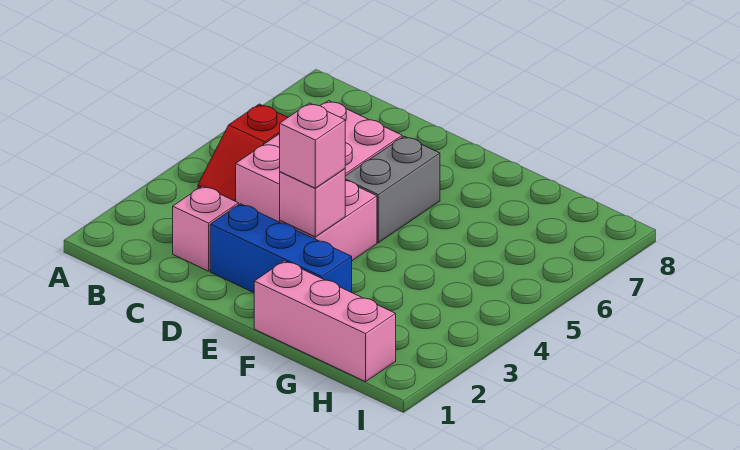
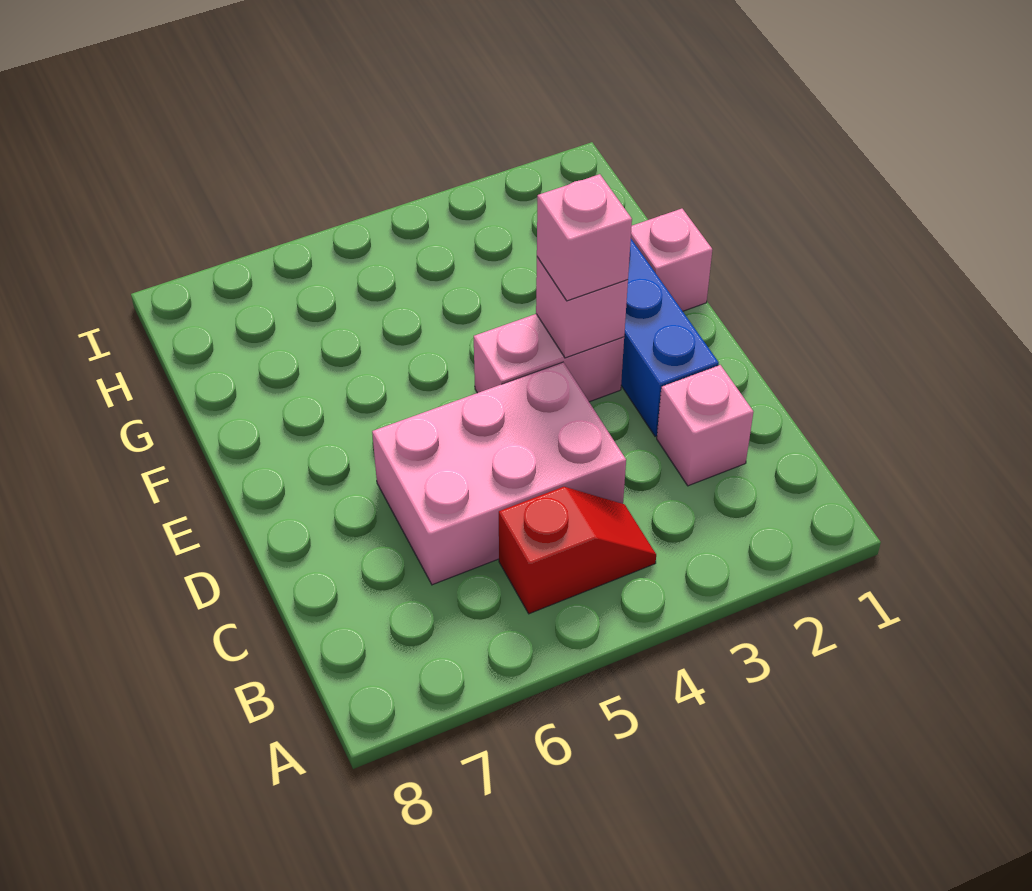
grey 1x2 brick [345,136,440,243] -> none
pink 1x3 brick [254,261,396,382] -> pink 1x1 brick [631,209,712,311]

